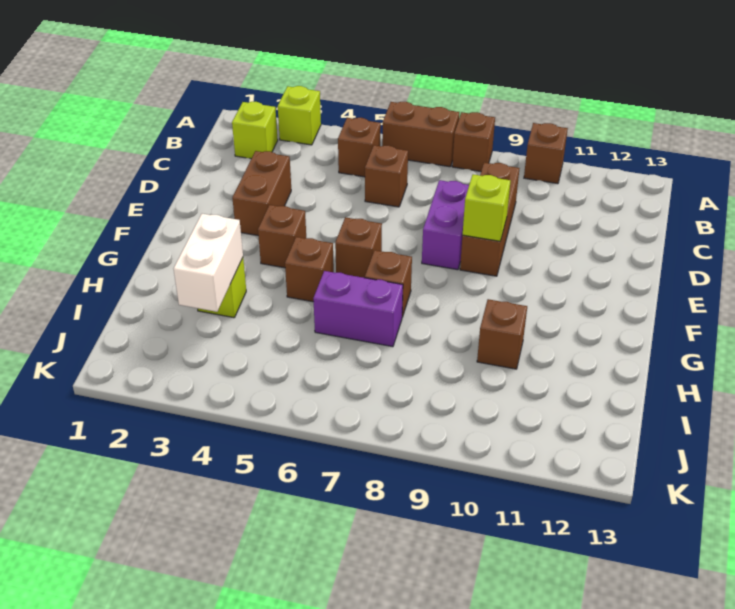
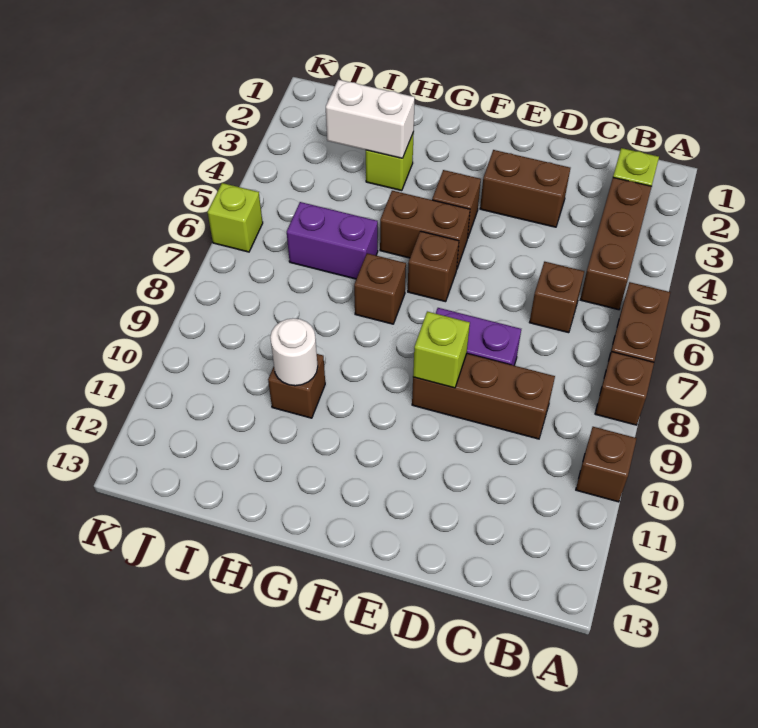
lime 1x1 brick [278,86,321,145] -> lime 1x1 brick moved to [207,183,263,252]
brown 1x1 brick [338,118,381,177] -> brown 1x3 brick [580,177,652,310]
brown 1x1 brick [285,237,334,302] -> brown 1x2 brick [380,191,470,268]
purple 1x2 brick [313,271,403,347] -> purple 1x2 brick turned to [287,202,378,279]
none -> white 1x1 round brick [270,318,318,386]

